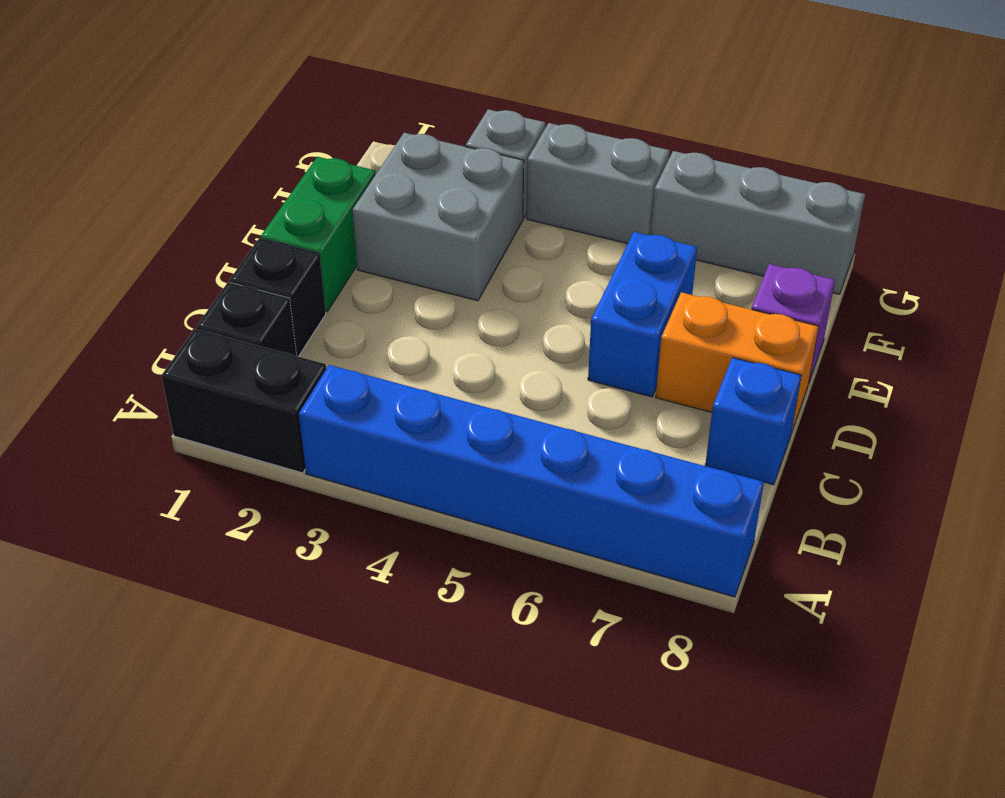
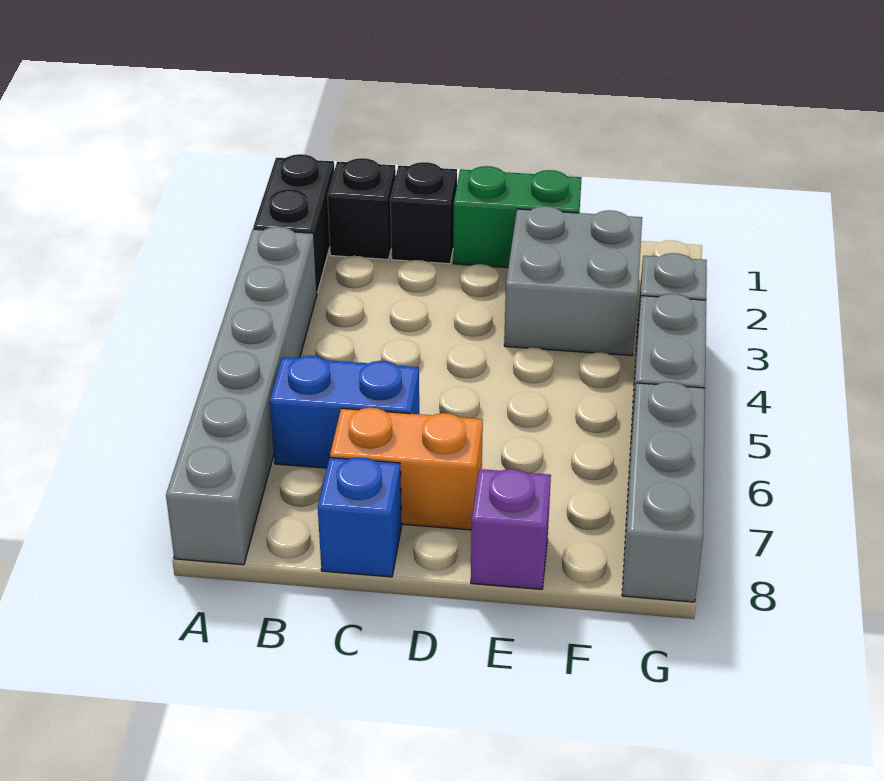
blue 1x6 brick [299,365,764,597] -> grey 1x6 brick [166,227,317,565]
blue 1x2 brick [588,232,697,397] -> blue 1x2 brick moved to [270,356,419,468]
orange 1x2 brick [656,292,819,433] -> orange 1x2 brick turned to [330,408,483,530]

